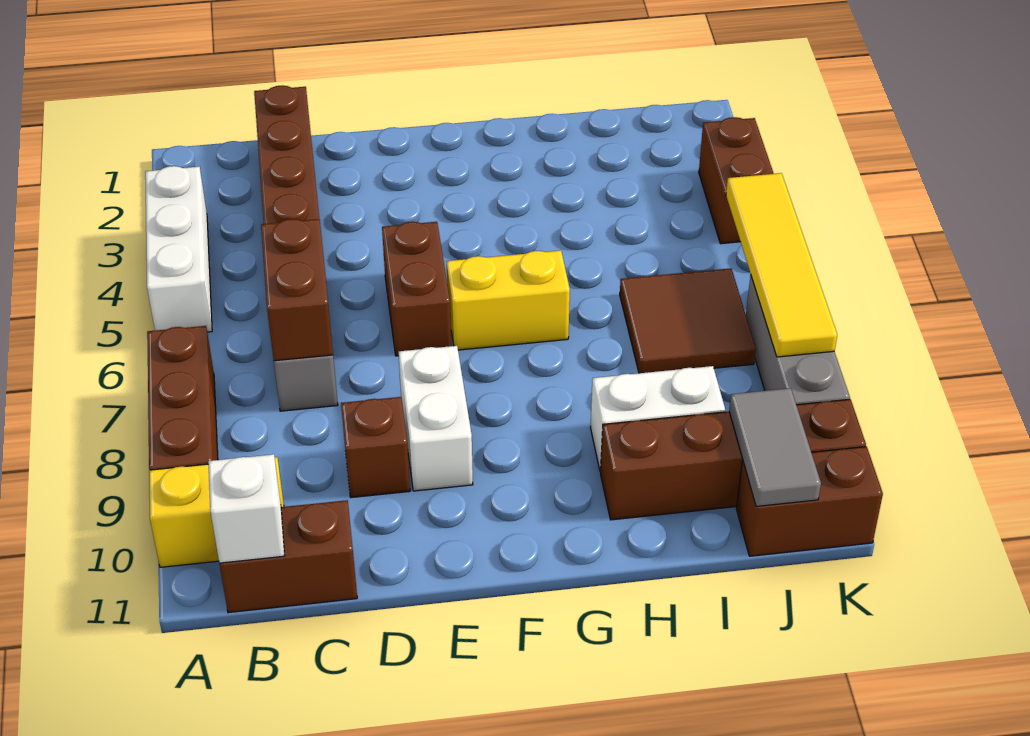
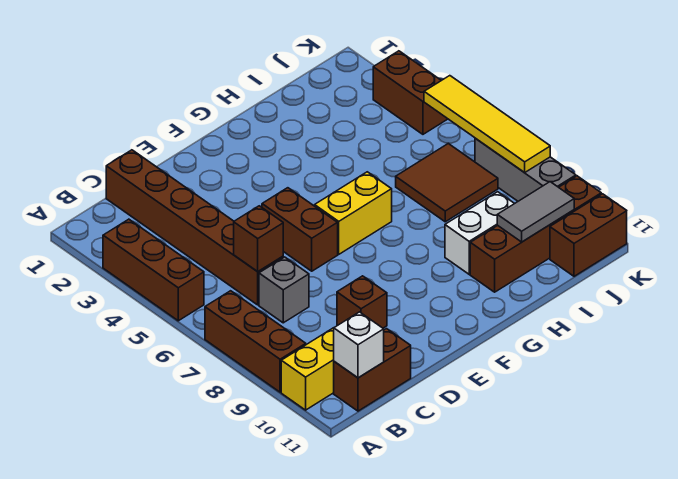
white 1x3 brick [145,166,212,332] -> brown 1x3 brick [103,219,204,321]
brown 1x2 brick [261,219,333,361] -> brown 1x1 brick [234,206,283,272]
white 1x2 brick [399,346,473,491] -> none
grey 1x2 tile [729,388,821,506] -> grey 1x2 tile turned to [497,182,574,242]

